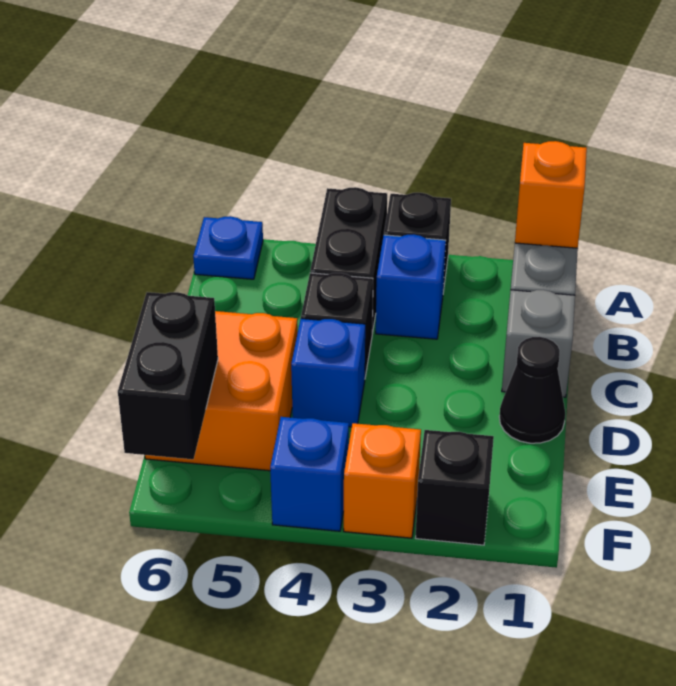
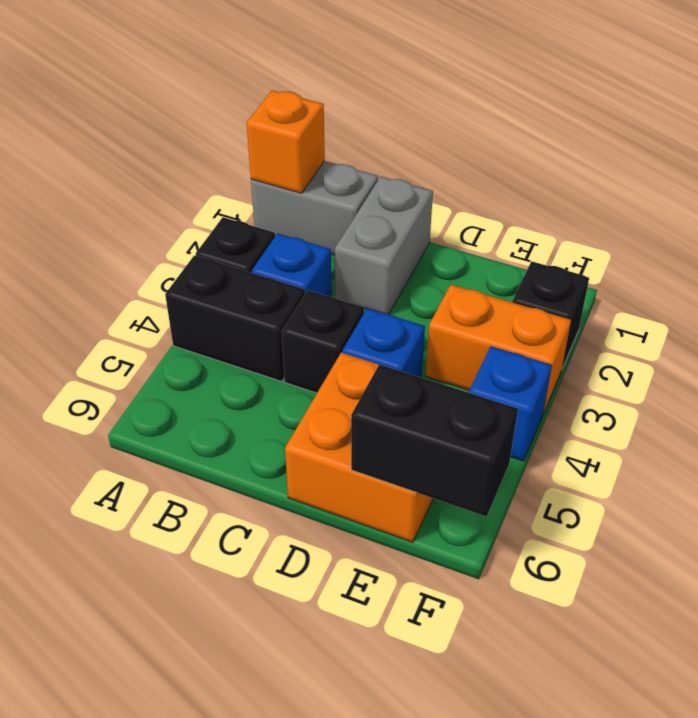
blue 1x1 plate [193,216,263,279] -> none
grey 1x1 brick [502,290,575,397] -> grey 1x2 brick [335,177,433,314]
black 1x1 cone [499,337,565,443] -> none
orange 1x1 brick [344,423,421,538] -> orange 1x2 brick [426,285,571,414]

